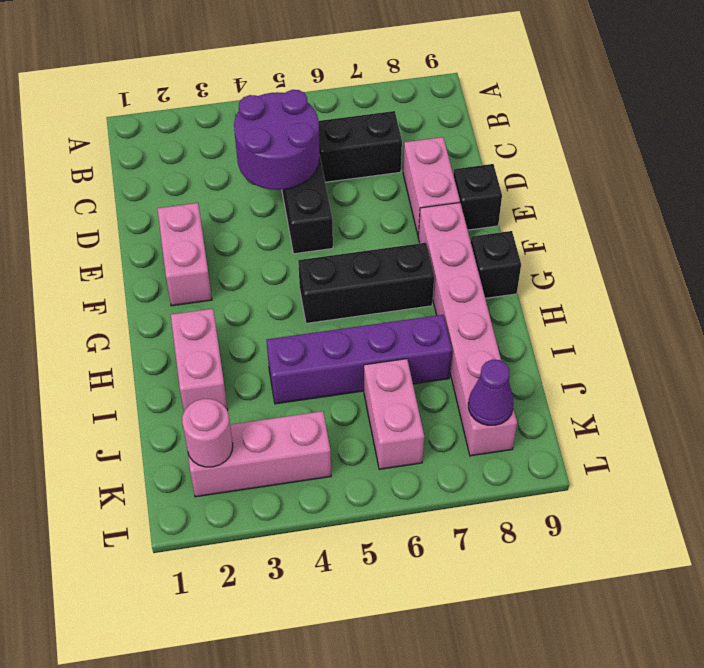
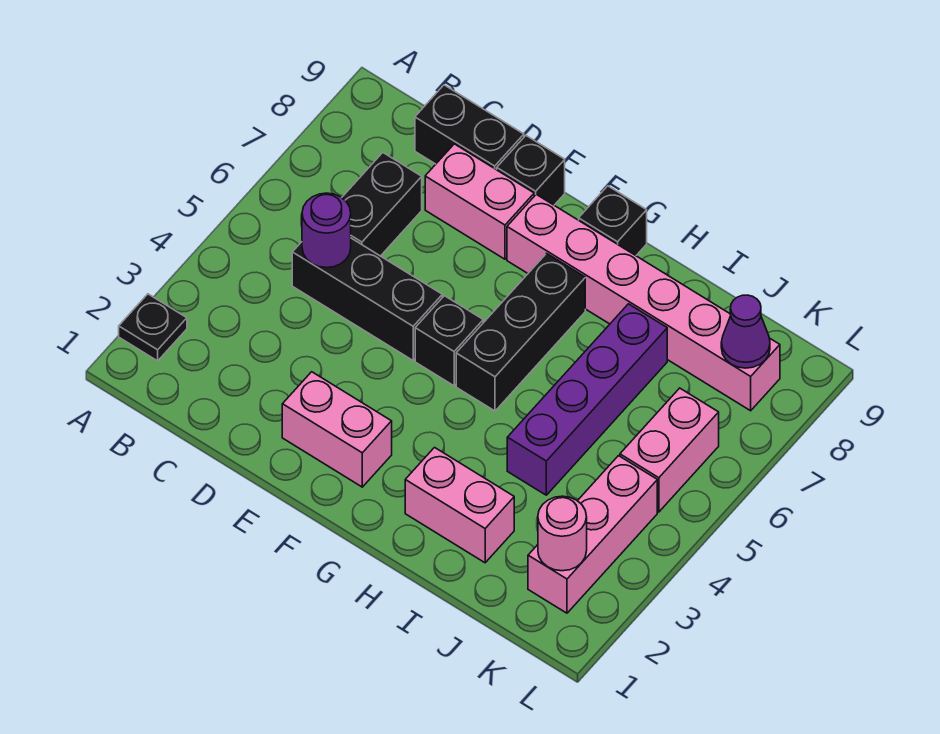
none -> black 1x1 plate [119,294,187,361]
purple 2x2 round brick [234,90,320,190] -> purple 1x1 round brick [302,193,351,268]
none -> black 1x2 brick [415,85,524,170]
none -> black 1x1 brick [415,296,483,386]
pink 1x2 brick [364,359,424,469] -> pink 1x2 brick turned to [620,388,719,512]

